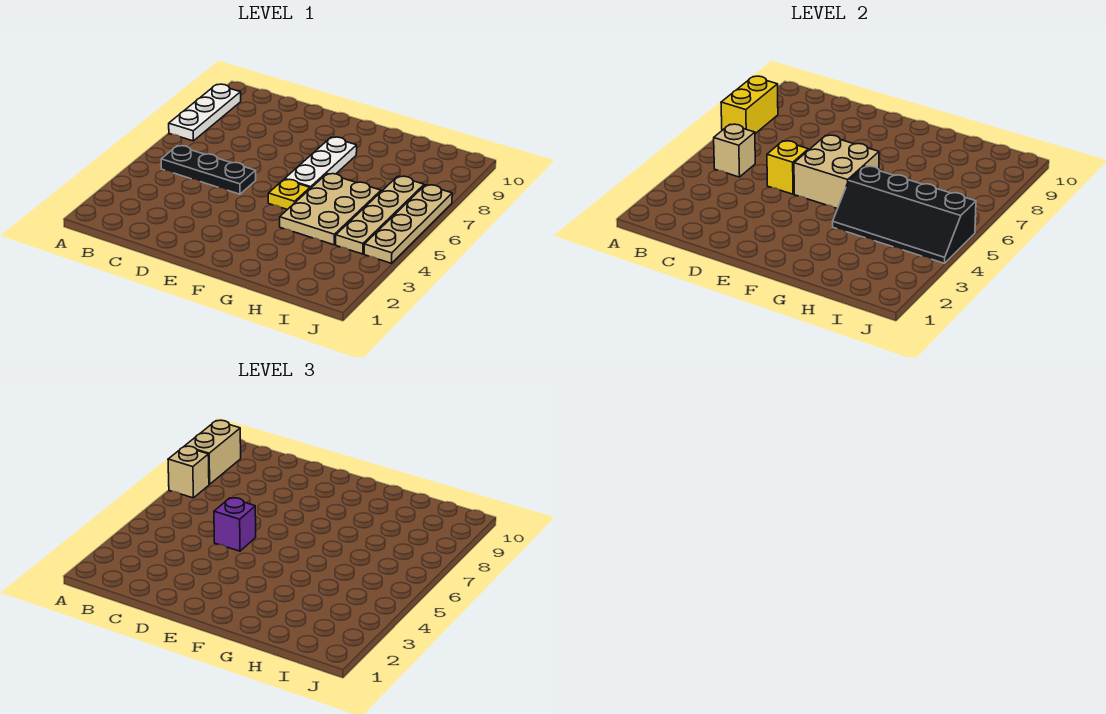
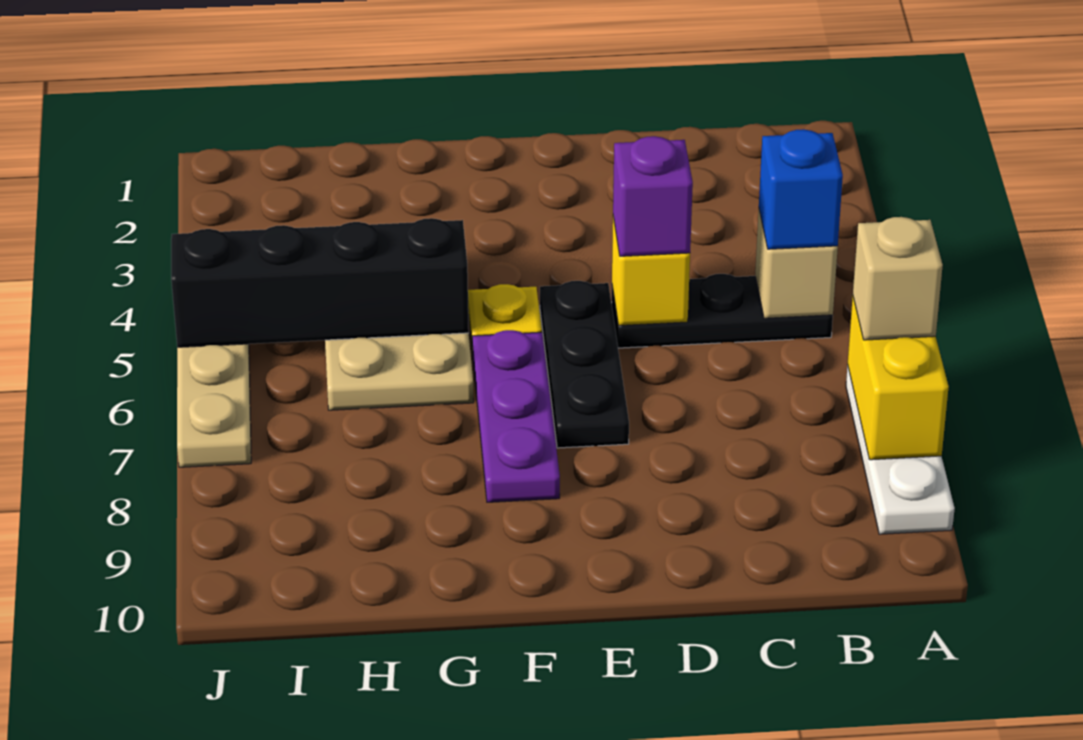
tan 1x2 brick [185,420,241,484] -> none
none -> blue 1x1 brick [759,129,843,249]
none -> black 1x3 plate [540,281,629,448]
tan 2x2 brick [794,135,879,209] -> none
white 1x3 plate [285,137,357,189] -> purple 1x3 plate [472,330,560,502]
tan 1x4 plate [336,176,424,254] -> none

